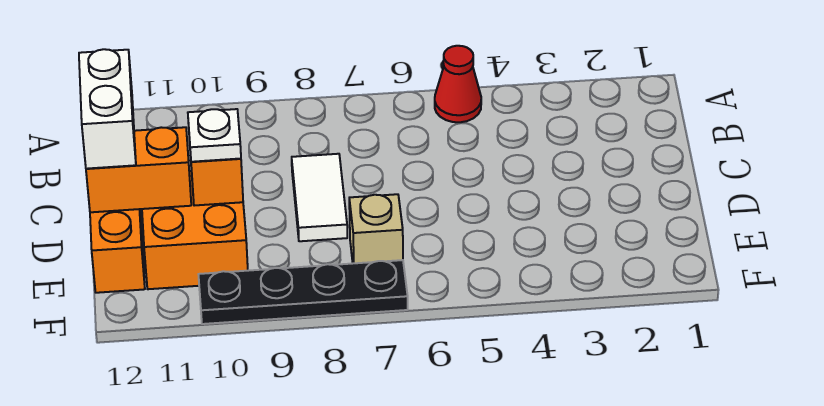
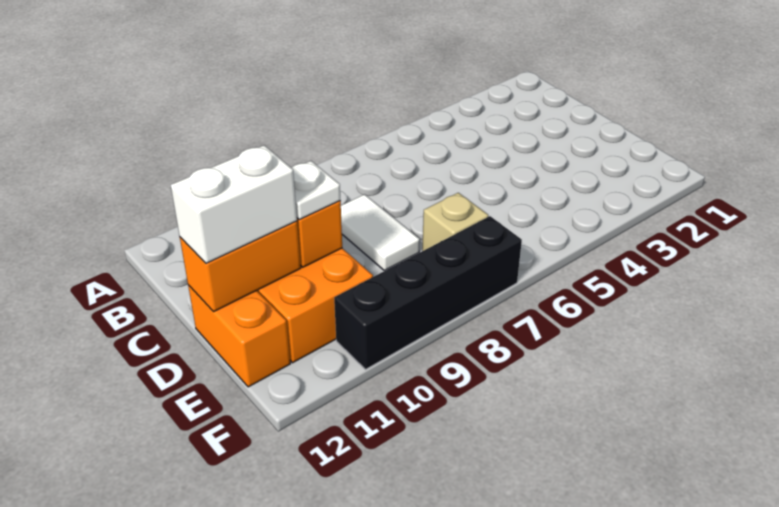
red 1x1 cone [435,46,481,122] -> none
white 1x2 brick [79,49,136,169] -> white 1x2 brick turned to [171,145,297,263]
black 1x4 plate [198,260,408,324] -> black 1x4 brick [334,216,522,369]

